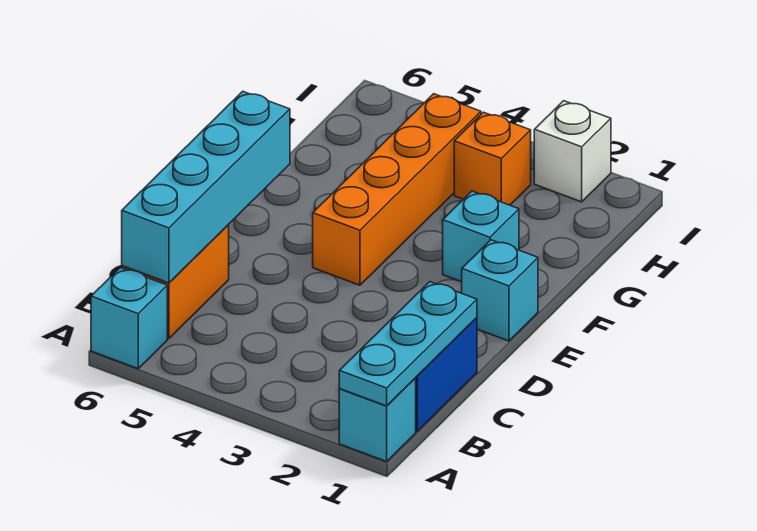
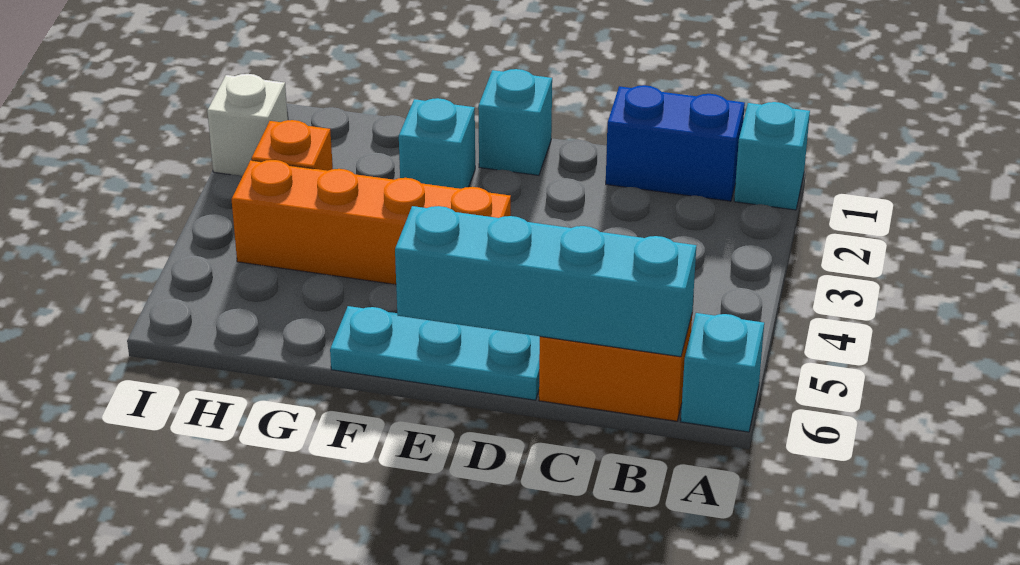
cyan 1x3 plate [339,282,477,406] -> cyan 1x3 plate moved to [330,306,540,400]

